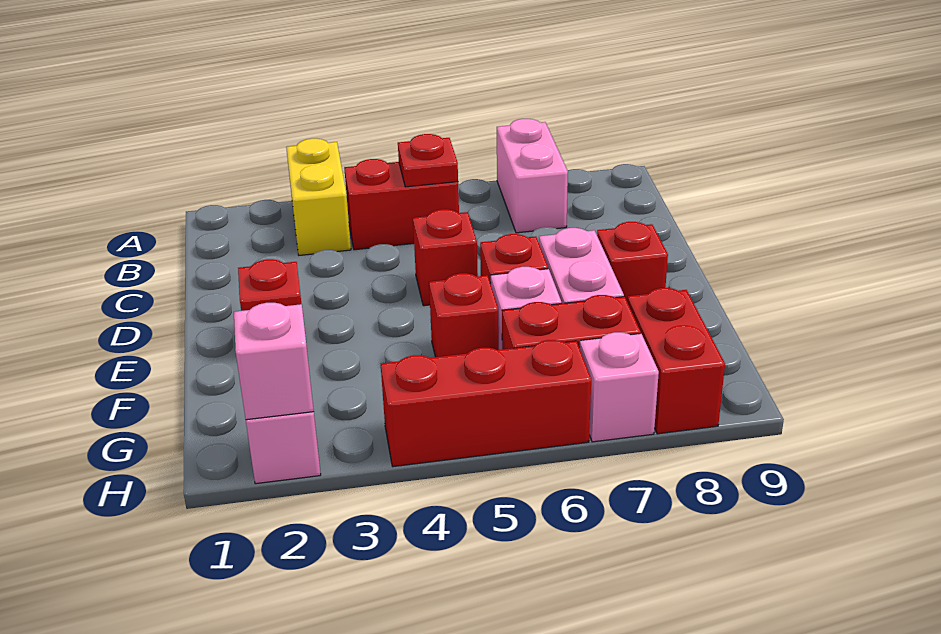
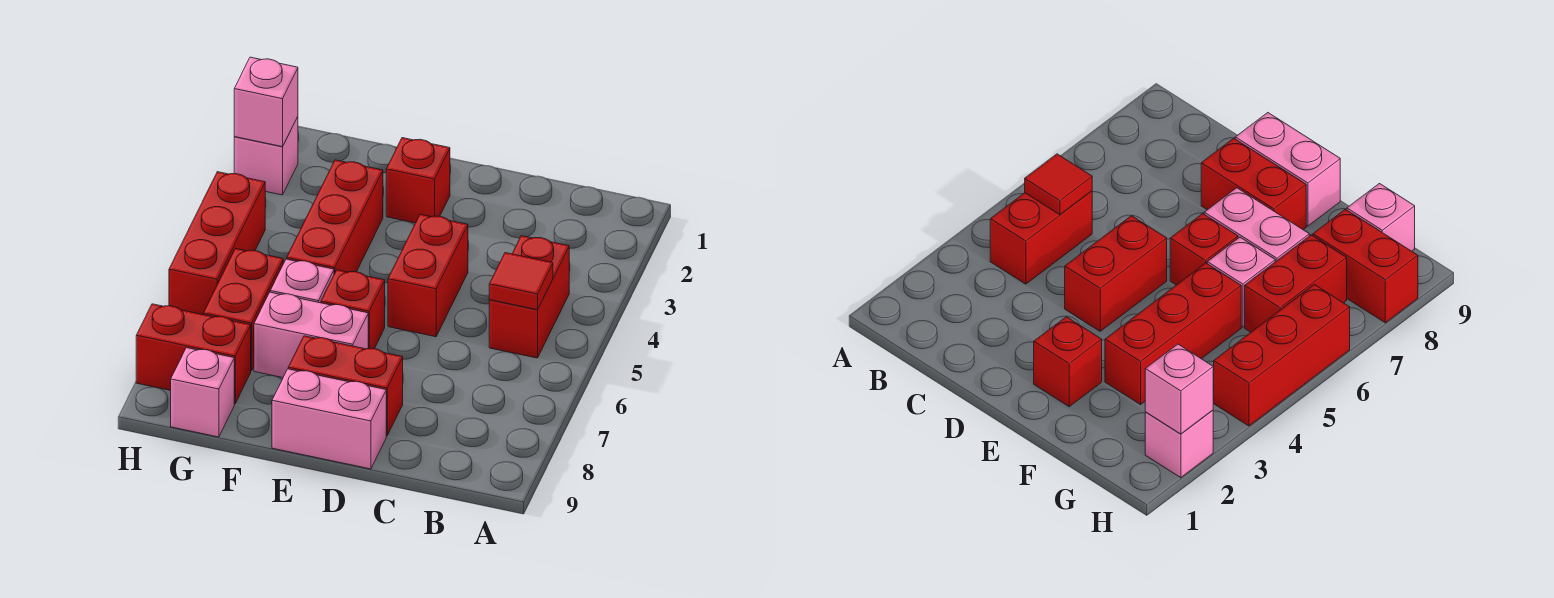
yellow 1x2 brick [286,138,351,255] -> none
pink 1x2 brick [497,119,568,233] -> pink 1x2 brick moved to [272,369,386,469]
red 1x1 plate [398,134,458,187] -> red 1x1 tile [489,253,553,310]
red 1x1 brick [413,209,478,306] -> red 1x2 brick [388,214,468,337]
red 1x1 brick [597,222,668,301] -> red 1x2 brick [288,336,403,436]
red 1x1 brick [429,273,499,357] -> red 1x3 brick [287,160,383,274]
pink 1x1 brick [579,332,659,442] -> pink 1x1 brick moved to [171,348,234,437]

